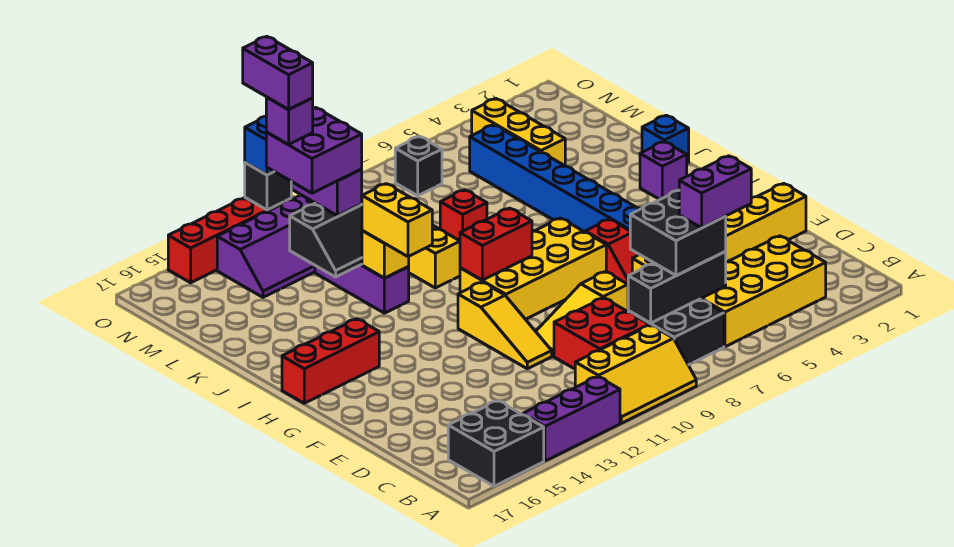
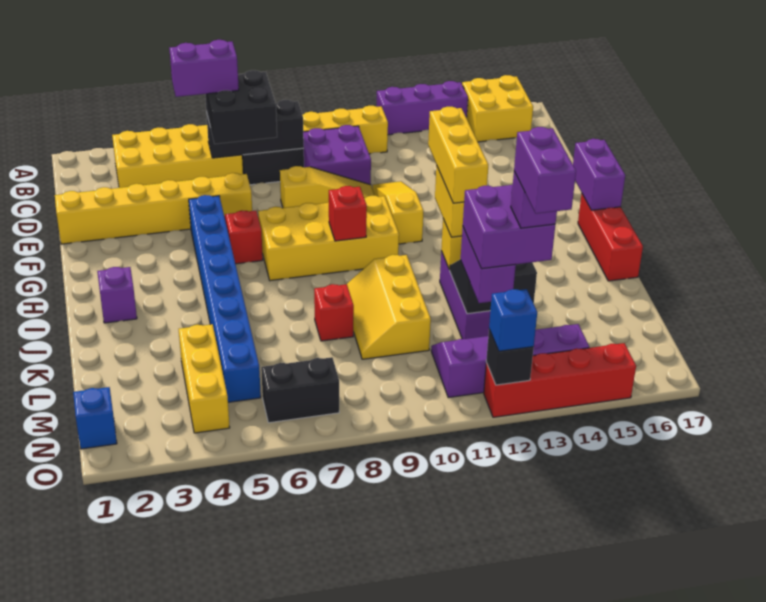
black 2x2 brick [448,401,544,486] -> yellow 2x2 brick [462,75,533,142]
red 2x2 brick [554,298,649,369] -> purple 2x2 brick [303,125,371,185]
none -> purple 1x2 brick [573,139,625,210]
red 1x2 brick [460,208,532,280] -> red 1x1 brick [329,186,367,241]
none -> yellow 1x3 brick [428,107,488,203]
red 1x3 brick [282,319,379,403] -> red 1x3 brick turned to [578,194,643,281]
blue 1x1 brick [642,115,689,163] -> blue 1x1 brick moved to [73,387,117,449]
black 1x1 brick [395,136,442,196] -> black 1x2 brick [261,357,339,423]

